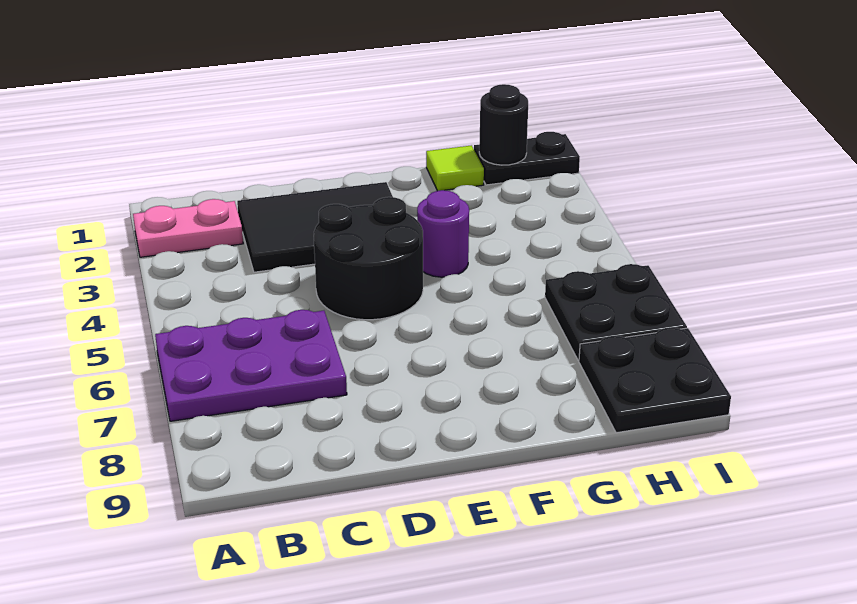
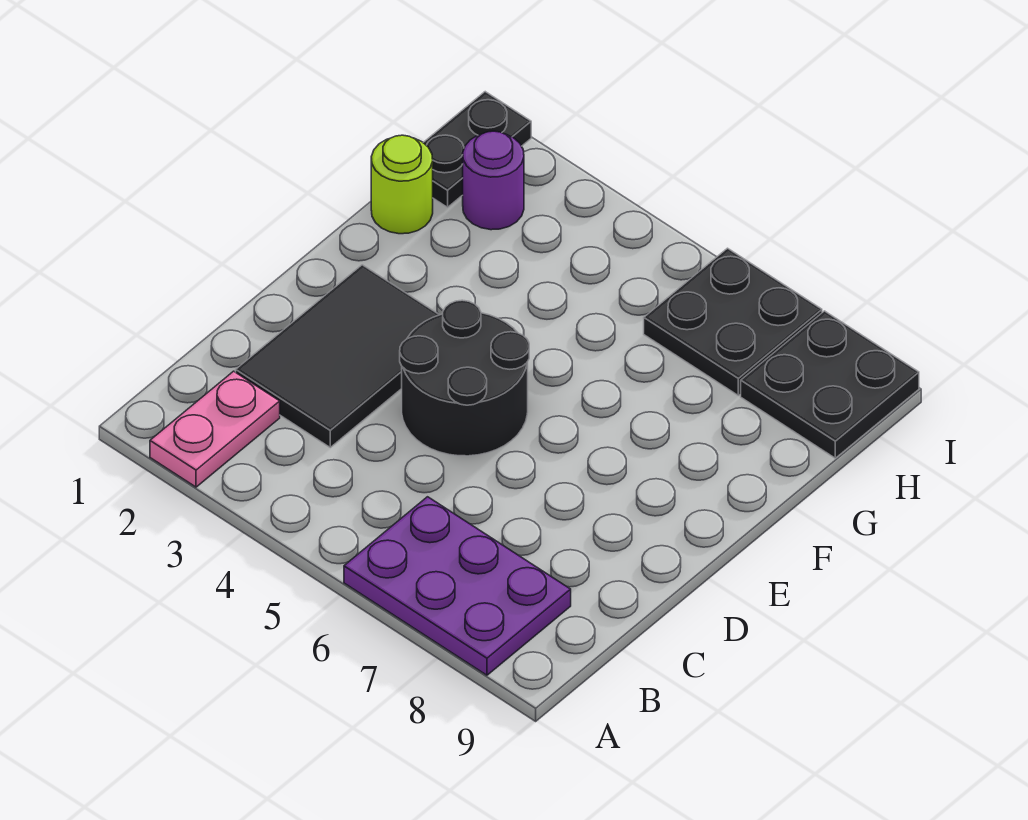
purple 2x3 plate [155,310,347,421] -> purple 2x3 plate turned to [344,497,571,675]
purple 1x1 round brick [417,190,469,277] -> purple 1x1 round brick moved to [463,131,524,230]
lime 1x1 tile [426,145,484,191] -> lime 1x1 round brick [371,135,433,234]
black 1x1 round brick [479,84,528,165] -> none

